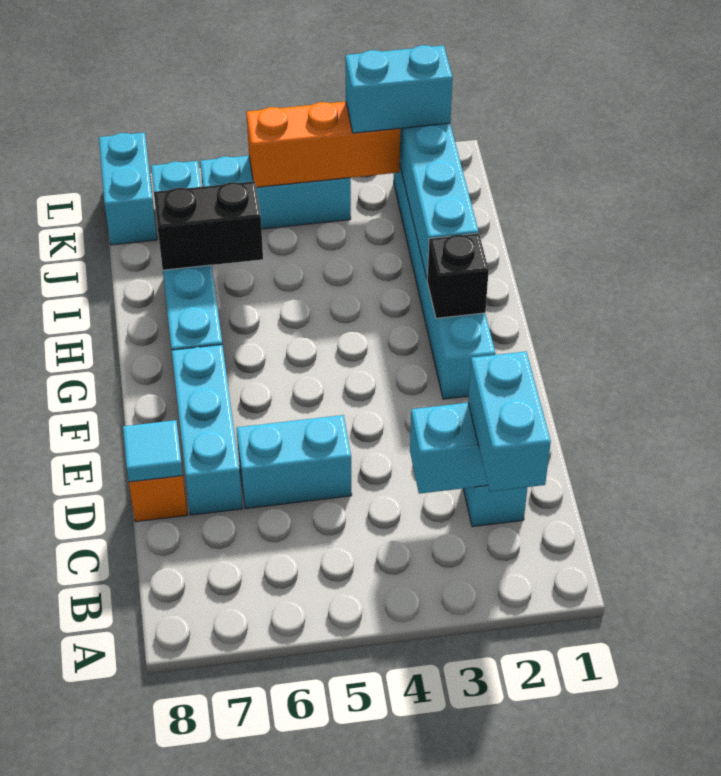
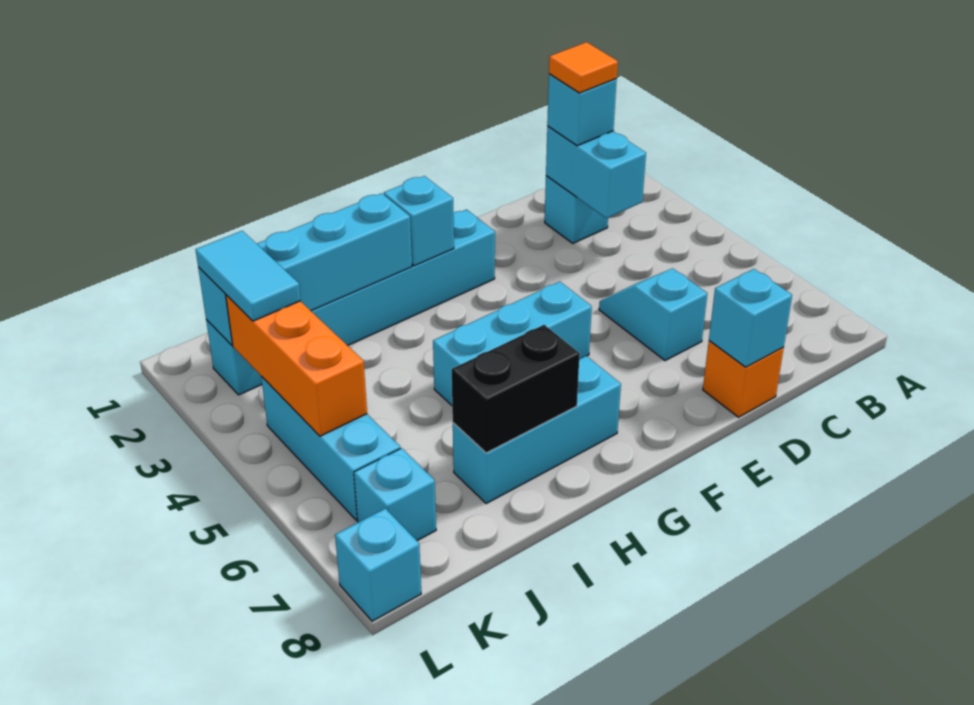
cyan 1x2 brick [468,351,551,492] -> cyan 1x1 brick [547,74,617,146]
none -> orange 1x1 tile [549,42,618,93]
cyan 1x2 brick [236,415,352,509] -> cyan 1x2 slope [599,268,707,361]
cyan 1x3 brick [172,345,242,515] -> cyan 1x3 brick moved to [433,281,592,405]
cyan 1x1 tile [123,420,183,482] -> cyan 1x1 brick [709,269,792,367]
black 1x1 brick [427,233,489,318] -> cyan 1x1 brick [384,176,454,266]
black 1x2 brick [154,181,263,270] -> black 1x2 brick turned to [452,325,580,453]
cyan 1x2 brick [345,45,453,133] -> cyan 1x2 tile [196,231,301,321]
cyan 1x2 brick [99,132,157,245] -> cyan 1x1 brick [335,508,421,621]

